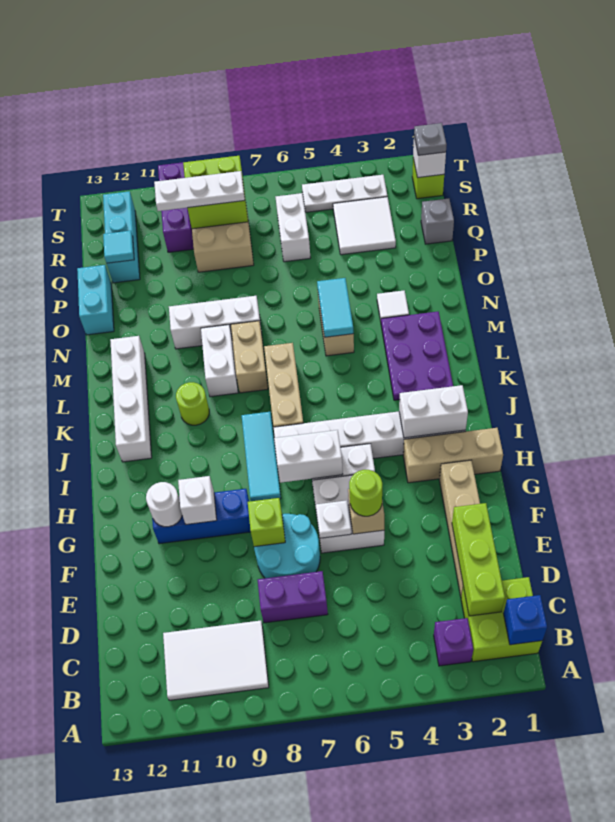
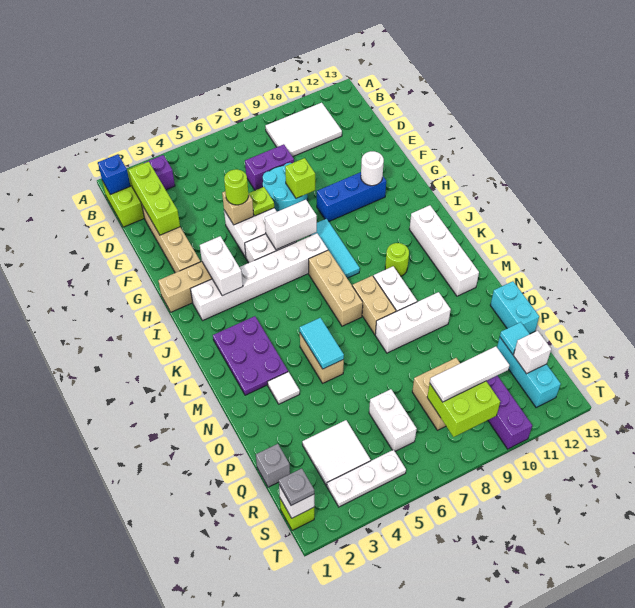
white 1x1 plate [316,500,351,538] -> lime 1x1 plate [248,187,274,216]
white 1x1 brick [178,476,217,524] -> white 1x1 brick moved to [513,331,551,374]
white 1x2 brick [399,385,468,438] -> white 1x2 brick turned to [200,236,243,296]
white 1x3 plate [154,171,245,211] -> white 1x3 tile [430,346,509,402]

